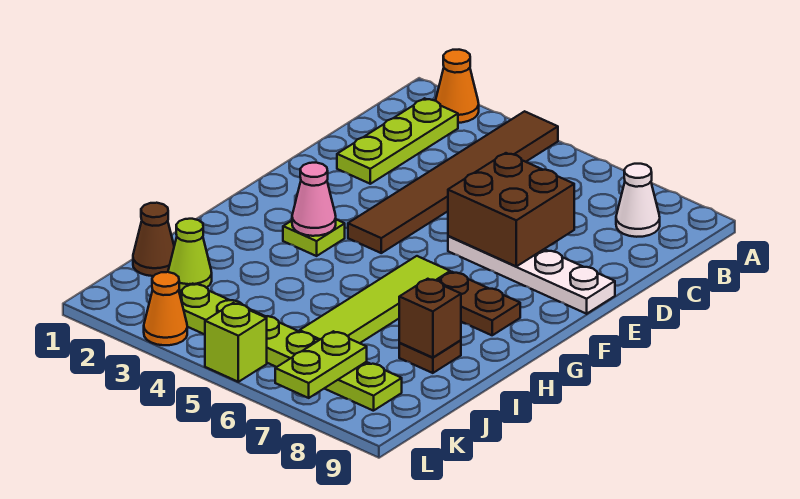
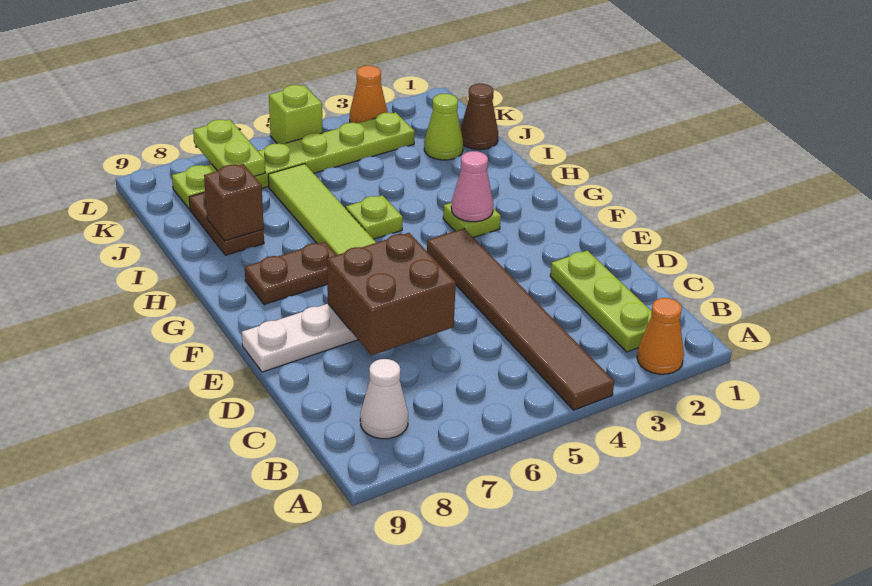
none -> lime 1x1 plate [346,195,403,239]
brown 1x1 plate [399,340,461,373] -> brown 1x2 plate [189,191,264,255]

